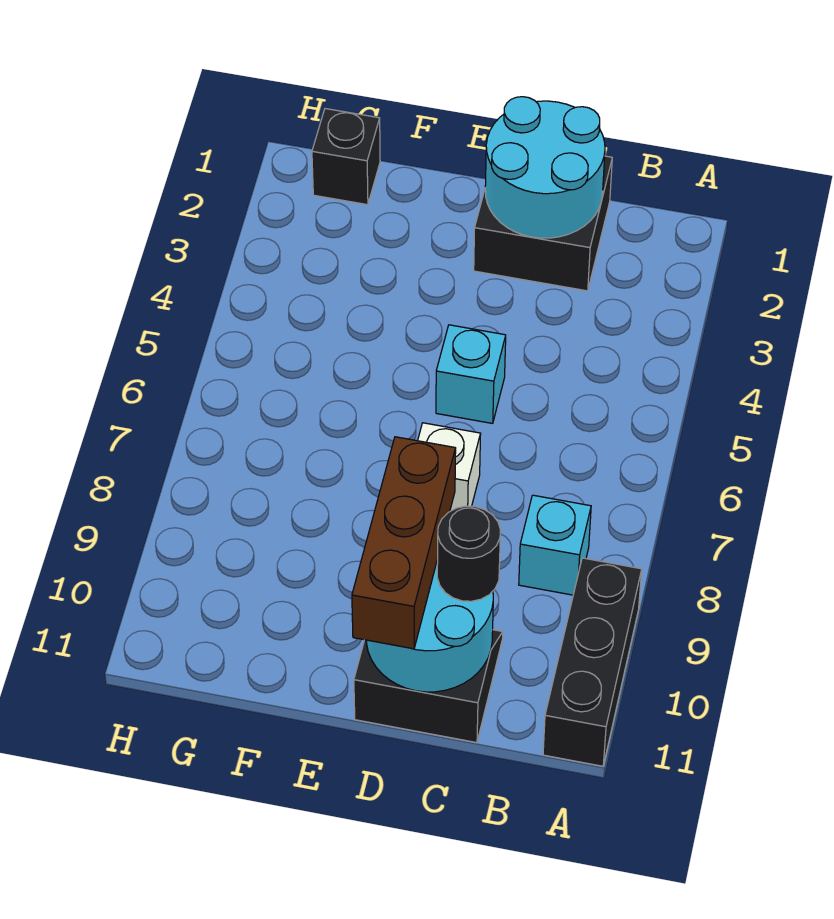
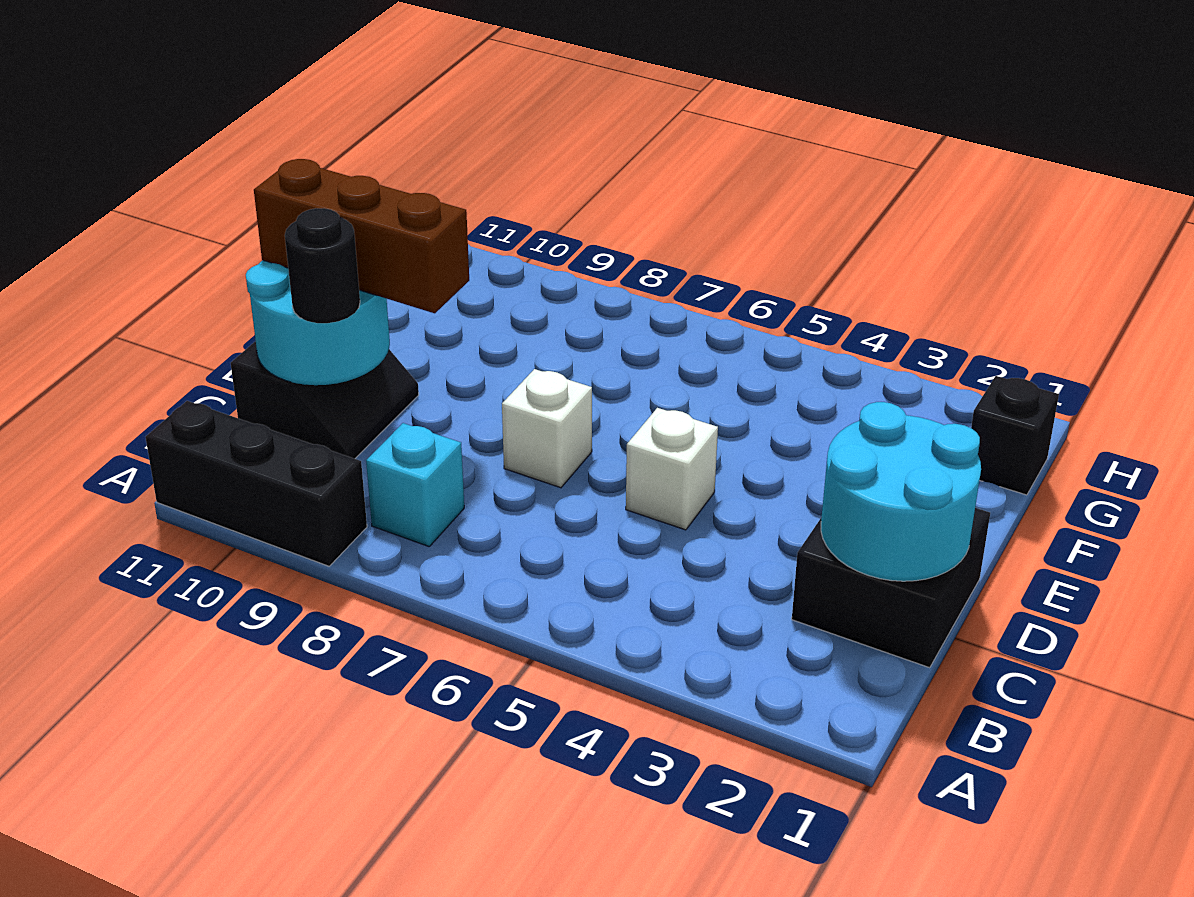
cyan 1x1 brick [436,325,506,423] -> white 1x1 brick [626,408,718,530]

